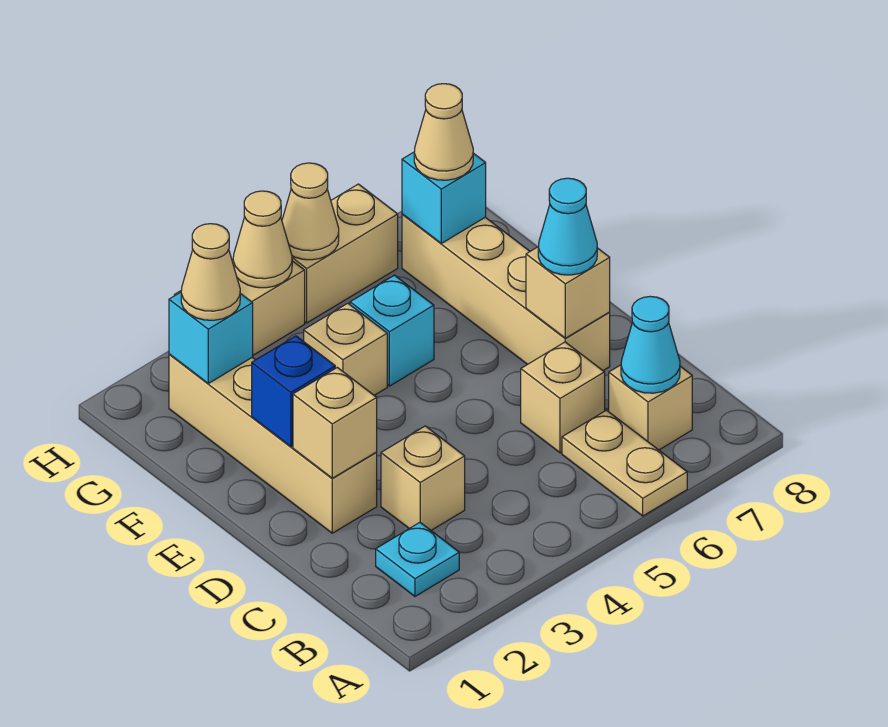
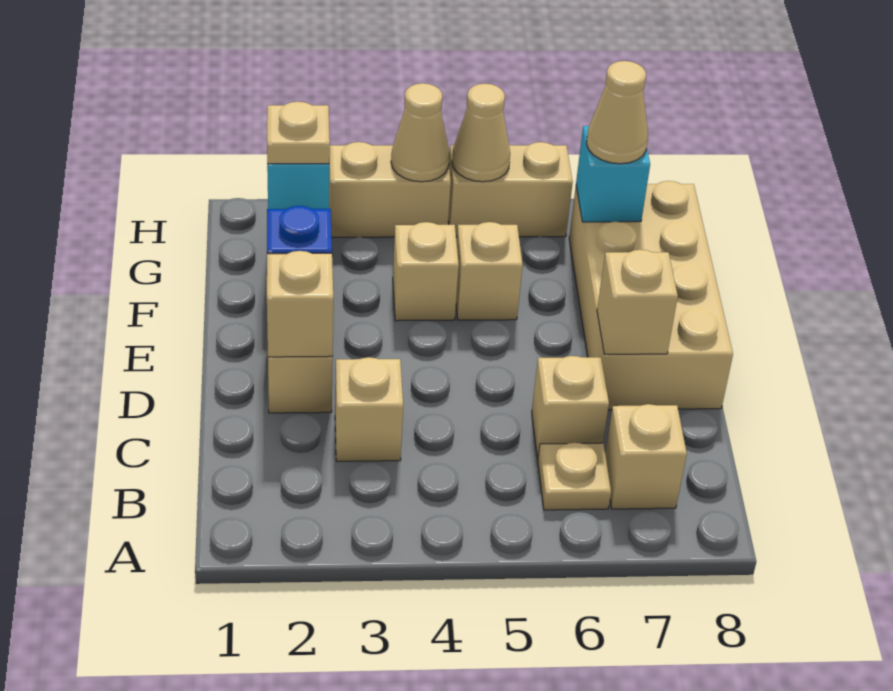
tan 1x2 plate [562,410,687,516] -> tan 1x1 plate [538,443,611,510]
cyan 1x1 plate [376,522,459,596] -> none
cyan 1x1 cone [621,296,680,393] -> none
tan 1x4 brick [402,214,610,371] -> tan 2x4 brick [569,181,733,410]
cyan 1x1 cone [538,178,597,275] -> none
cyan 1x1 brick [350,275,434,386] -> tan 1x1 brick [456,222,523,320]
tan 1x1 cone [181,224,240,320] -> tan 1x1 plate [267,102,330,164]

